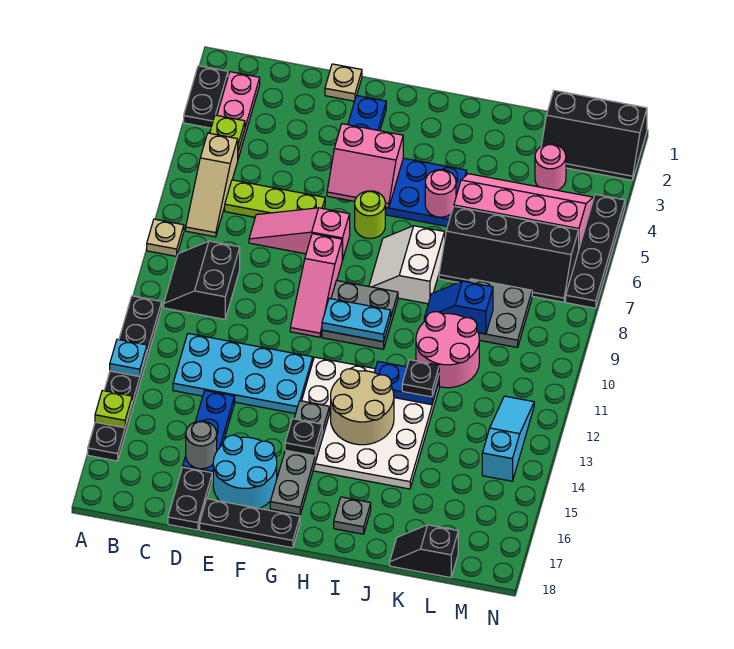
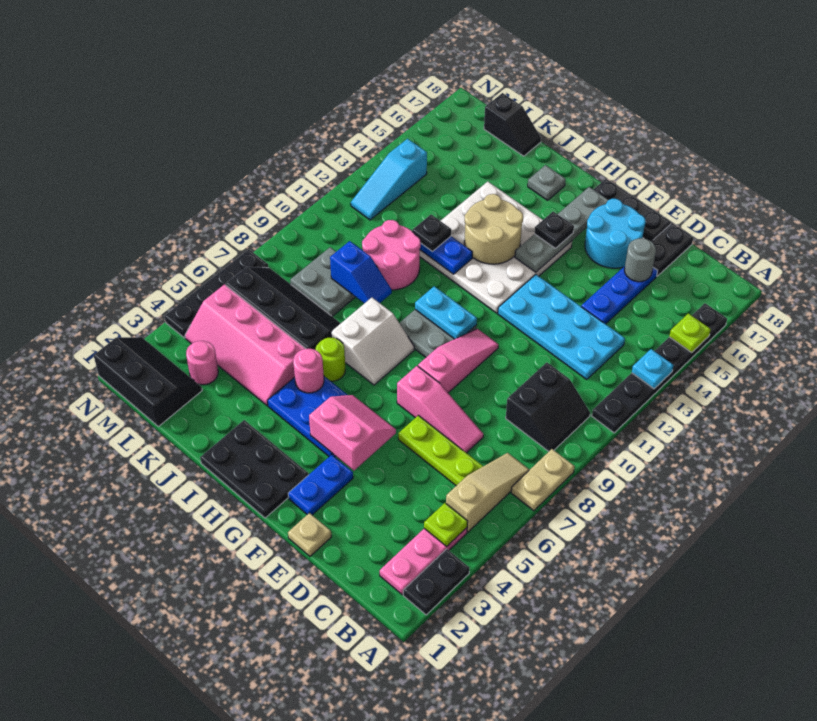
tan 1x1 plate [147,219,184,256] -> tan 1x2 plate [511,449,575,511]
none -> black 2x3 plate [200,420,309,518]
lime 1x1 round brick [355,191,385,239] -> lime 1x1 round brick moved to [316,337,345,381]

